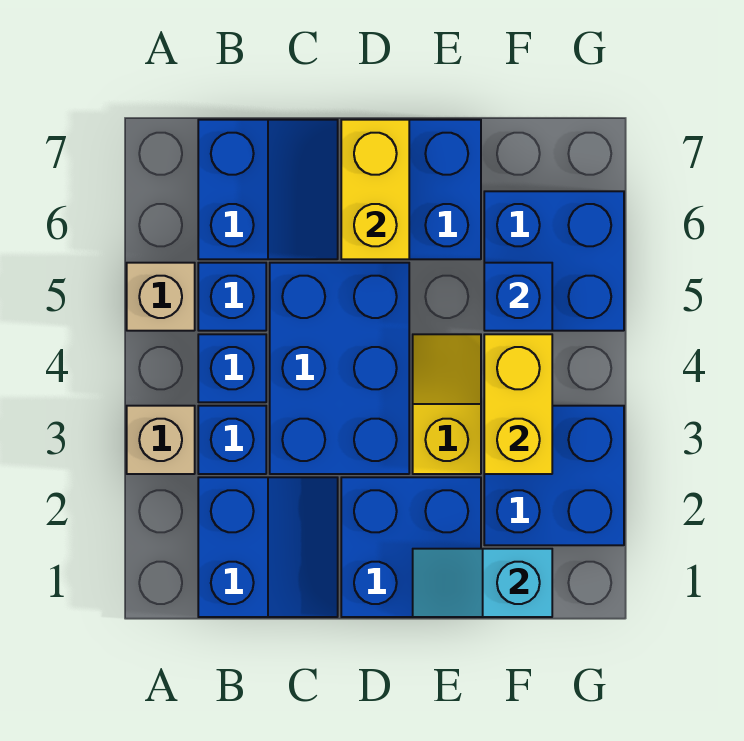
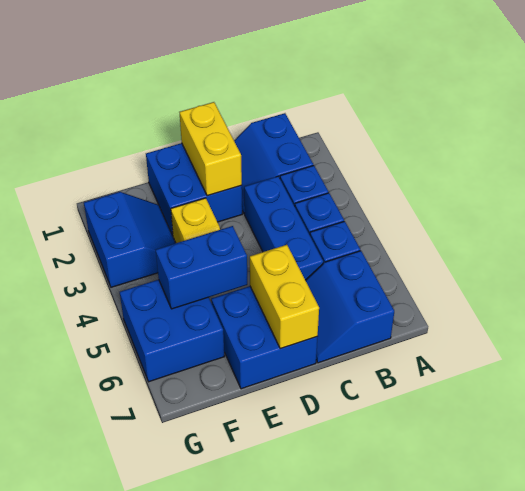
tan 1x1 brick [127,406,195,474] -> none
tan 1x1 brick [127,263,195,331] -> none
blue 2x3 brick [270,263,409,474] -> blue 1x3 brick [244,176,323,280]
cyan 1x2 slope [413,549,552,617] -> none
blue 2x2 brick [484,406,624,545] -> blue 2x2 slope [84,192,175,287]
yellow 1x2 brick [484,334,552,474] -> yellow 1x2 brick moved to [180,102,242,196]
blue 1x1 brick [484,263,552,331] -> blue 1x2 brick [156,226,247,309]

